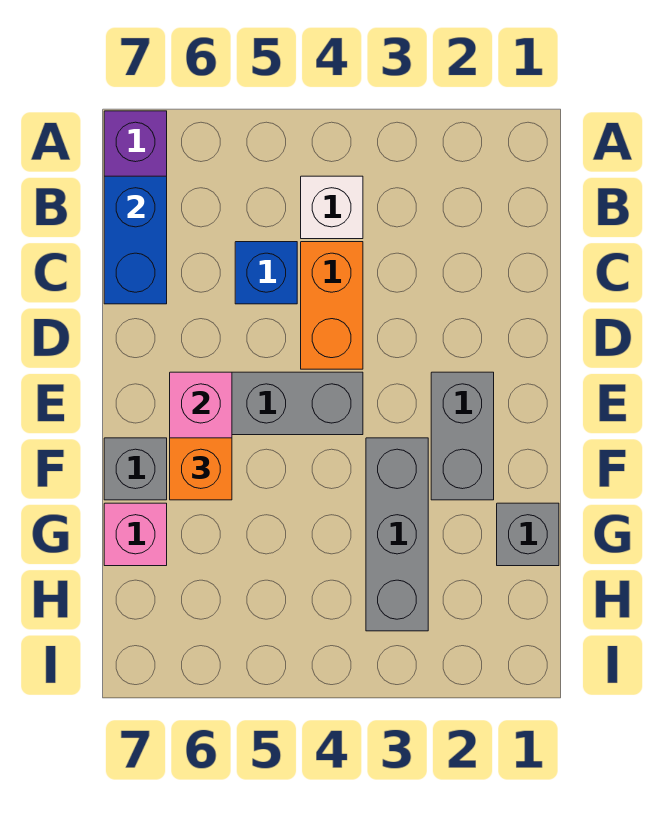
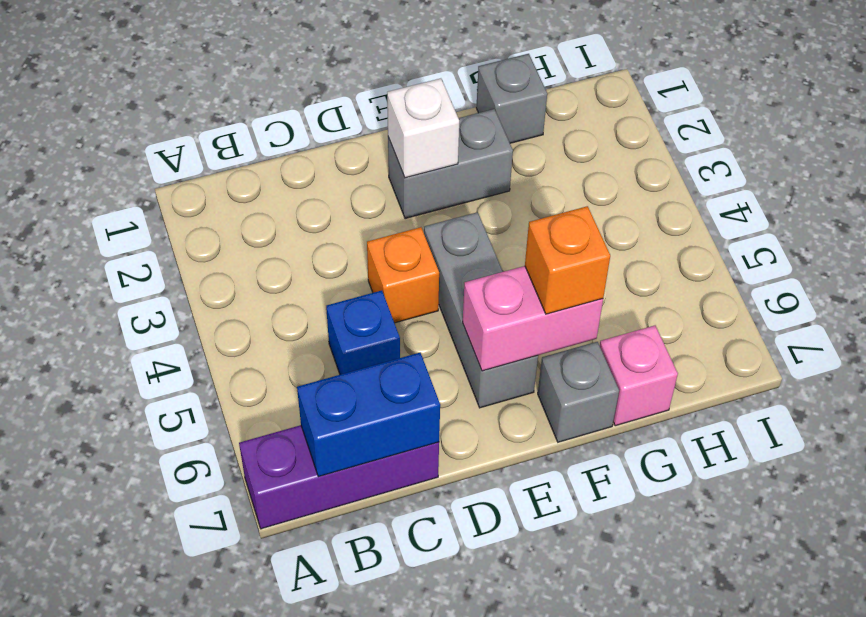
white 1x1 brick [301,176,363,239] -> white 1x1 brick moved to [387,78,459,178]
orange 1x2 brick [301,242,363,369] -> orange 1x1 brick [367,227,439,323]
grey 1x3 brick [366,438,428,631] -> none

